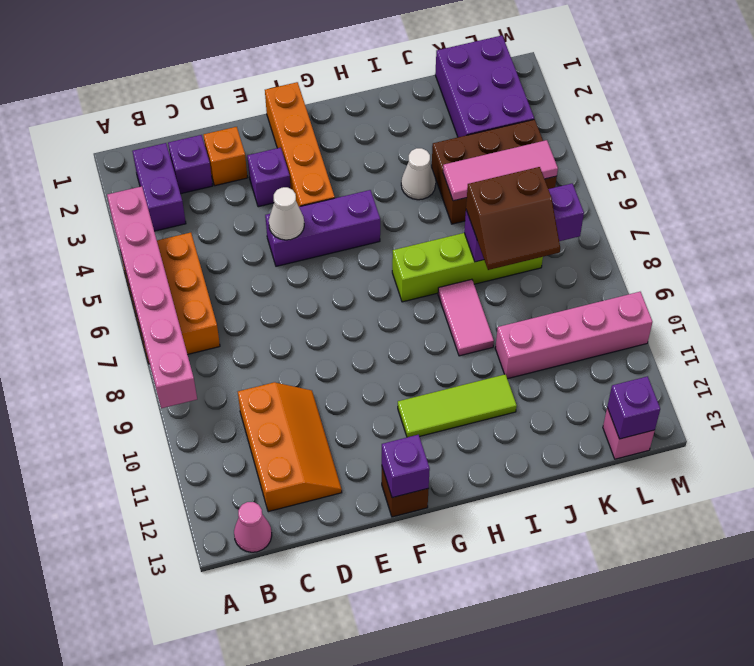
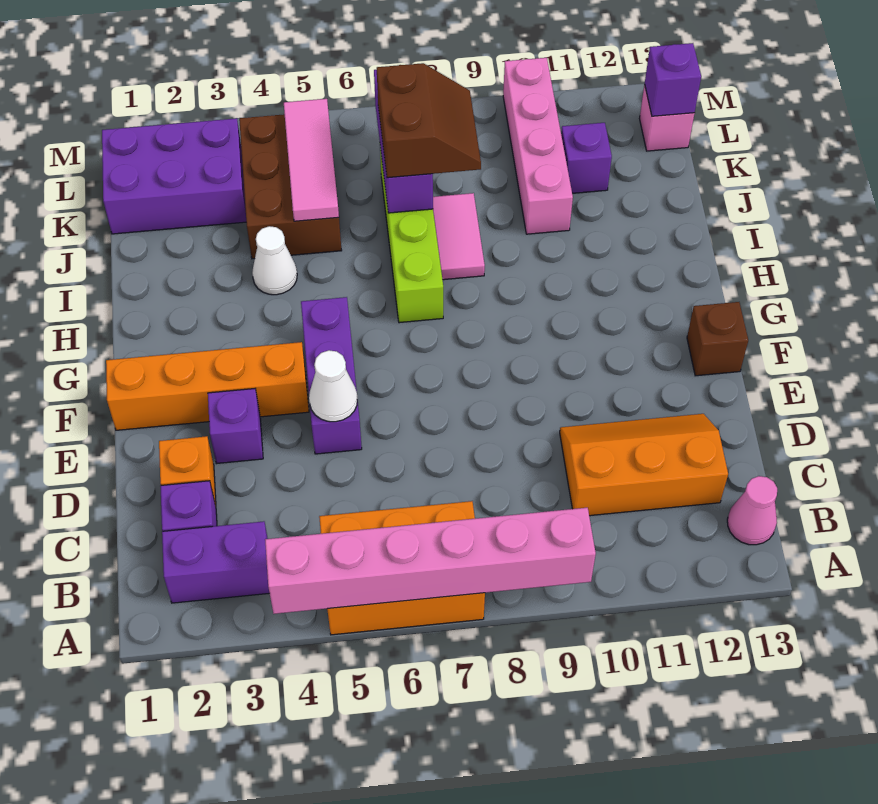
purple 1x1 brick [382,435,430,498] -> purple 1x1 brick moved to [561,123,612,193]
lime 1x3 tile [398,374,517,437] -> none
pink 1x2 tile [438,279,494,356] -> pink 1x2 tile turned to [433,193,485,280]

